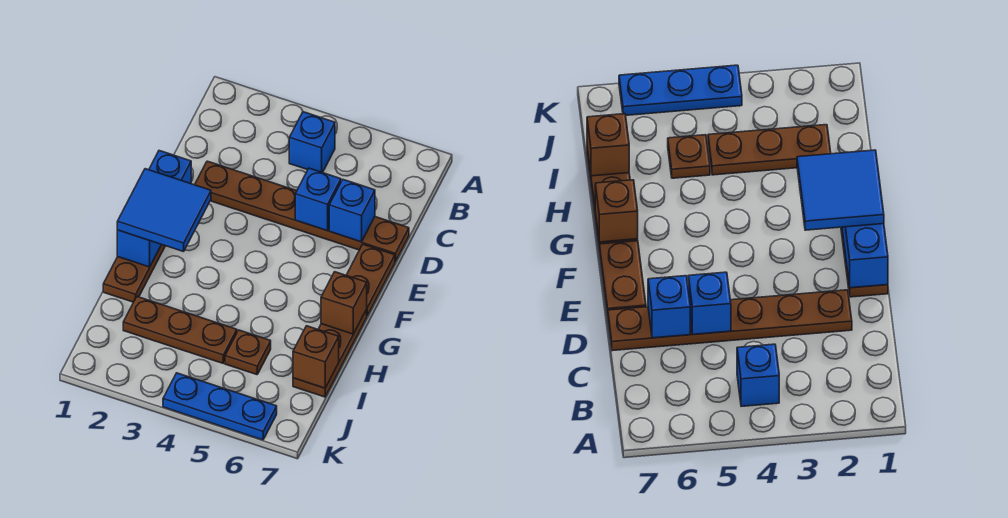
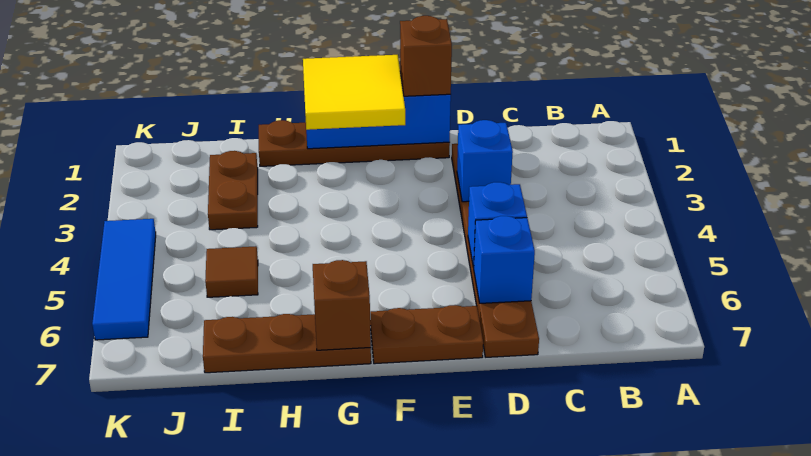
blue 1x1 brick [289,112,335,173] -> blue 1x1 brick moved to [457,120,513,202]
blue 2x2 tile [117,169,211,252] -> yellow 2x2 tile [303,55,405,130]
brown 1x3 plate [123,297,237,363] -> brown 1x2 plate [208,151,258,230]
brown 1x1 plate [225,330,271,375] -> brown 1x1 tile [205,246,258,297]
brown 1x1 brick [293,326,339,388] -> brown 1x1 brick moved to [400,16,452,96]
blue 1x3 plate [163,373,277,440] -> blue 1x3 tile [92,219,156,340]

